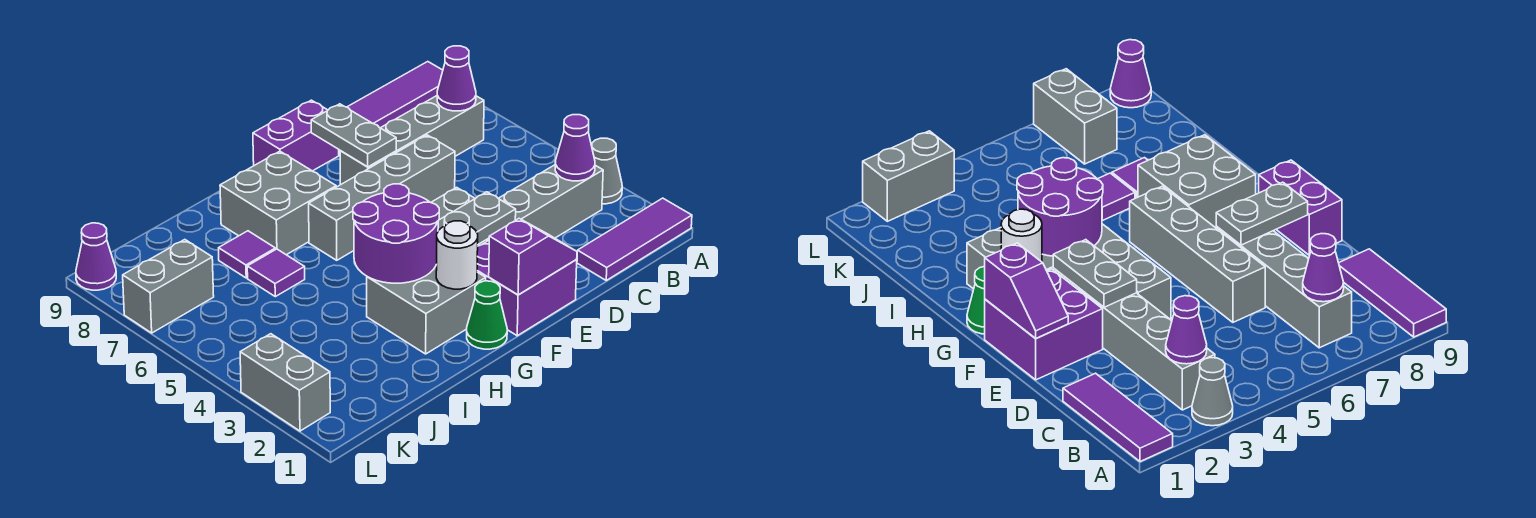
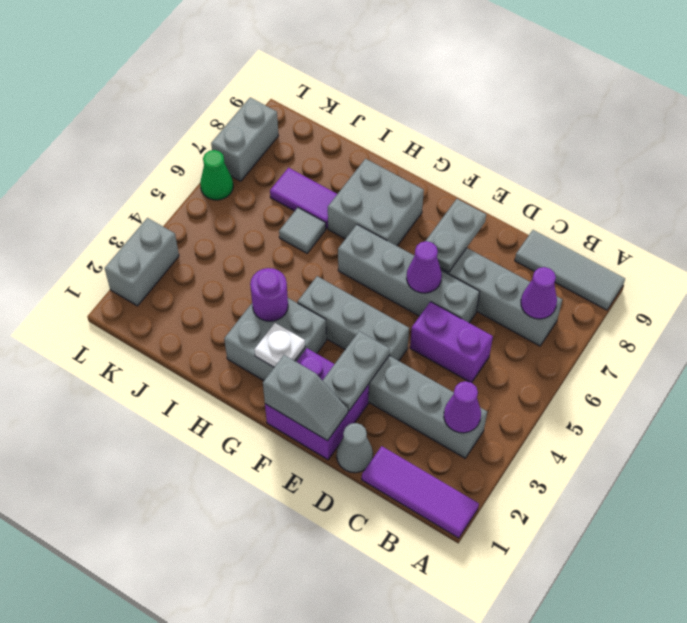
grey 1x1 cone [592,138,622,204] -> grey 1x1 cone moved to [337,423,373,473]
purple 1x3 tile [347,62,443,128] -> grey 1x3 tile [515,230,625,310]
purple 1x2 slope [489,219,577,295] -> grey 1x2 slope [263,355,348,441]
grey 1x2 plate [438,192,516,244] -> grey 1x2 plate turned to [323,331,390,411]
purple 1x2 brick [253,100,339,171] -> purple 1x2 brick moved to [410,302,493,383]
green 1x1 cone [467,281,507,349] -> green 1x1 cone moved to [200,150,233,200]
white 1x1 round brick [436,221,478,289] -> white 1x1 plate [254,323,305,367]
purple 2x2 round brick [353,184,439,283] -> purple 1x1 round brick [250,268,288,321]
purple 1x1 tile [247,249,305,297] -> grey 1x1 tile [279,208,326,253]
purple 1x1 tile [219,231,275,278] -> purple 1x2 tile [270,168,337,228]
grey 1x2 brick [123,240,214,333] -> grey 1x2 brick turned to [211,98,278,181]
purple 1x1 cone [76,223,116,290] -> purple 1x1 cone moved to [407,241,442,293]

